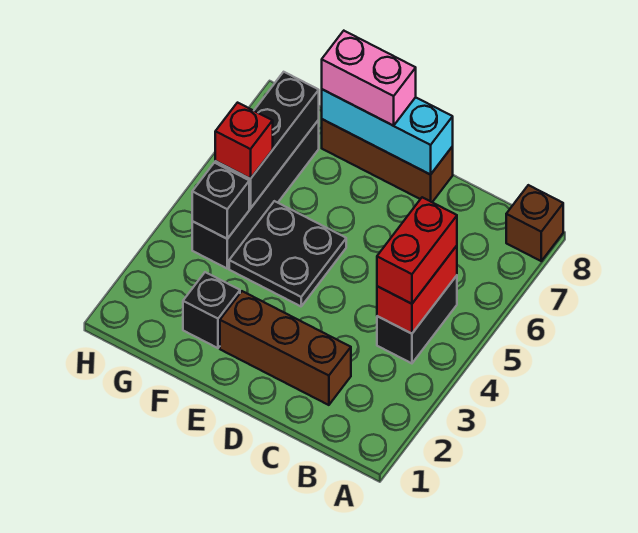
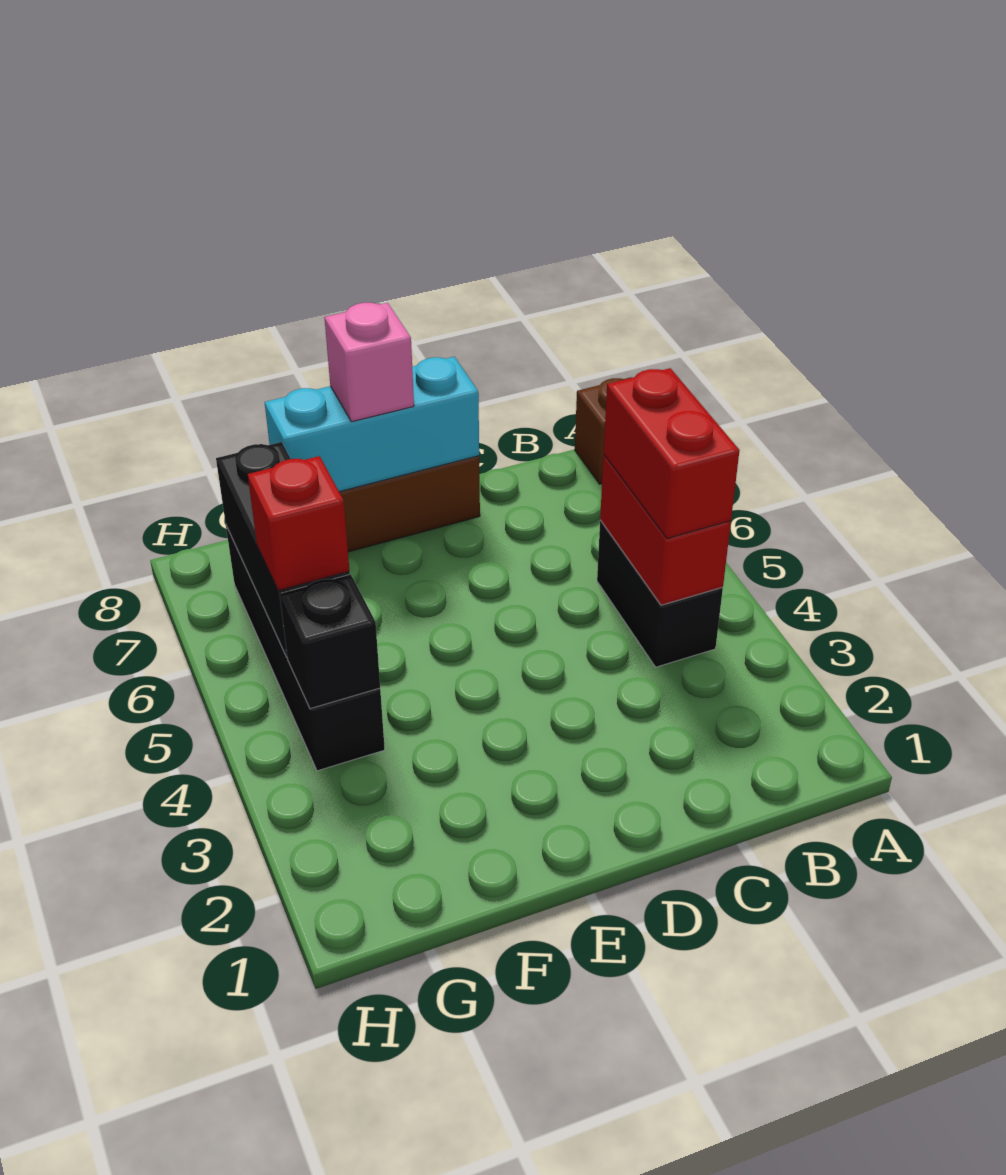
brown 1x3 brick [220,291,351,405] -> none
black 2x2 plate [229,201,346,306] -> none
pink 1x2 brick [322,31,416,126] -> pink 1x1 brick [324,302,414,422]
black 1x1 brick [183,272,240,348] -> none

